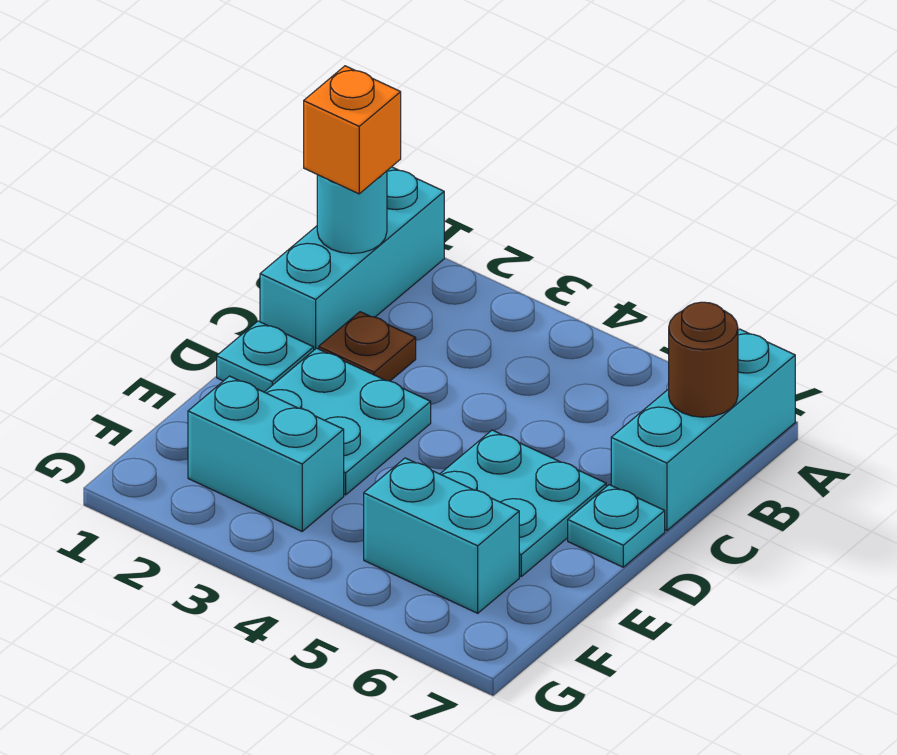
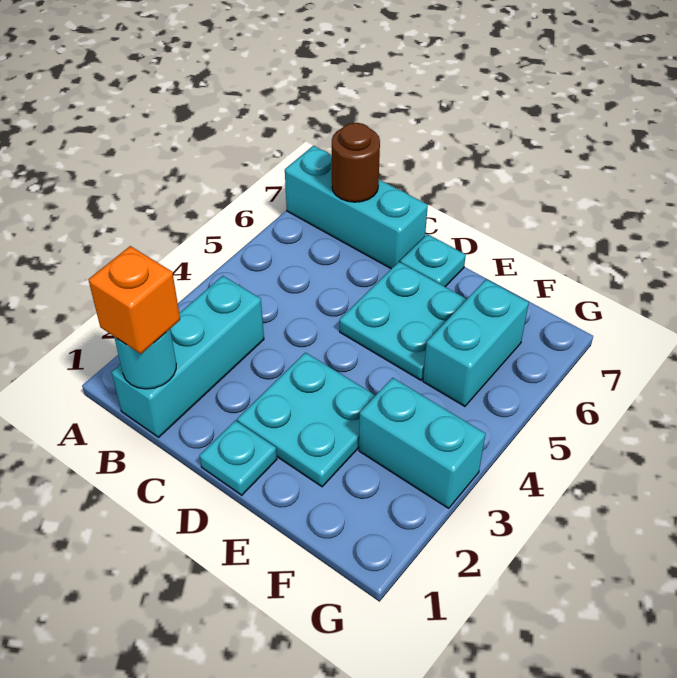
cyan 1x3 brick [260,167,444,350] -> cyan 1x3 brick turned to [112,276,264,437]
brown 1x1 plate [319,312,416,381] -> none
cyan 1x2 brick [188,376,344,531] -> cyan 1x2 brick turned to [359,378,486,508]

